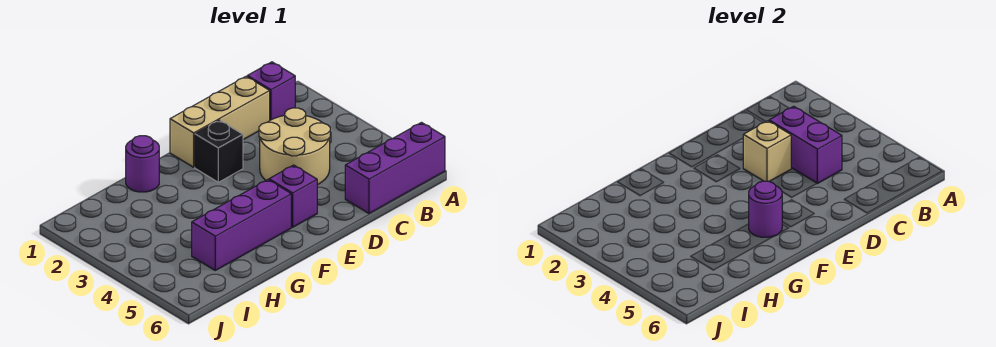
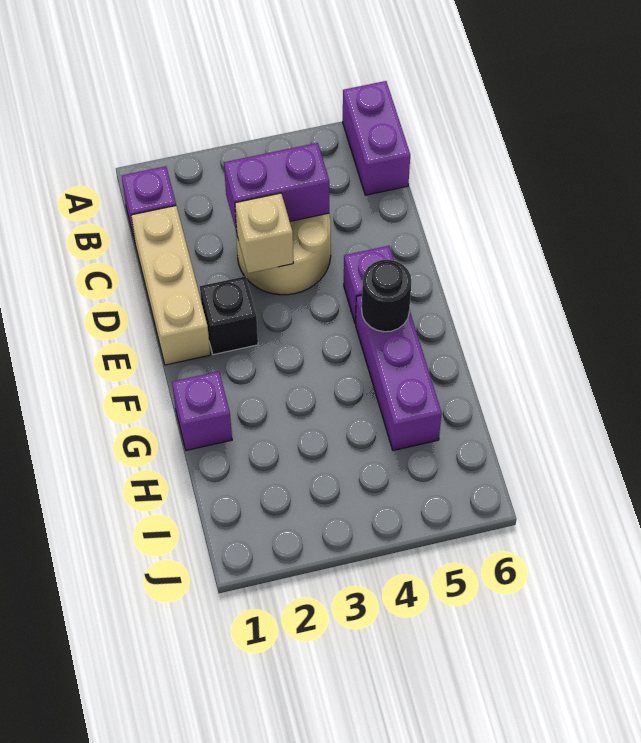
purple 1x3 brick [345,123,445,213] -> purple 1x2 brick [343,81,410,195]
purple 1x1 round brick [749,181,782,237] -> black 1x1 round brick [362,260,411,332]
purple 1x1 round brick [126,136,159,192] -> purple 1x1 brick [172,371,232,450]

